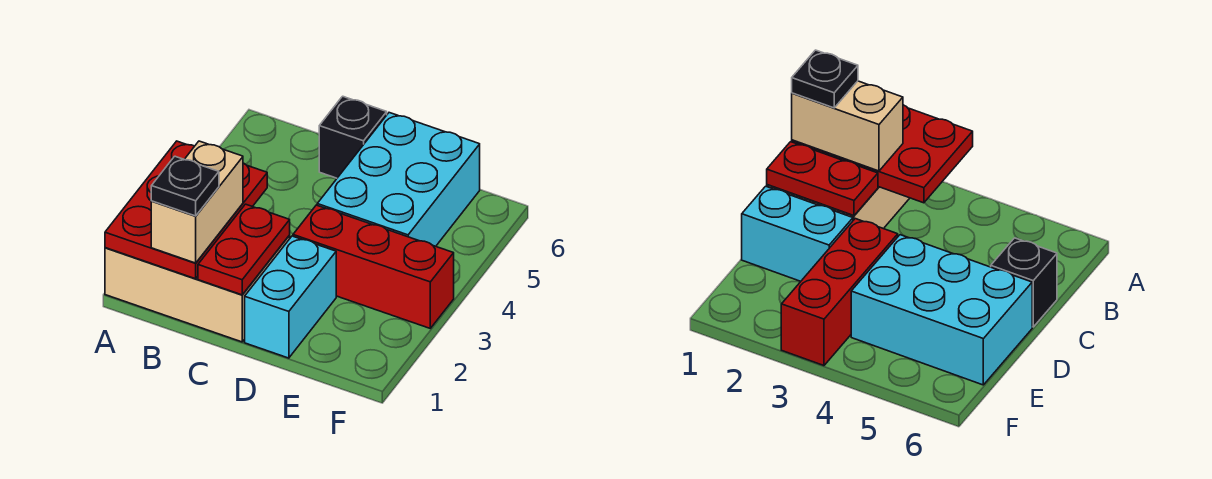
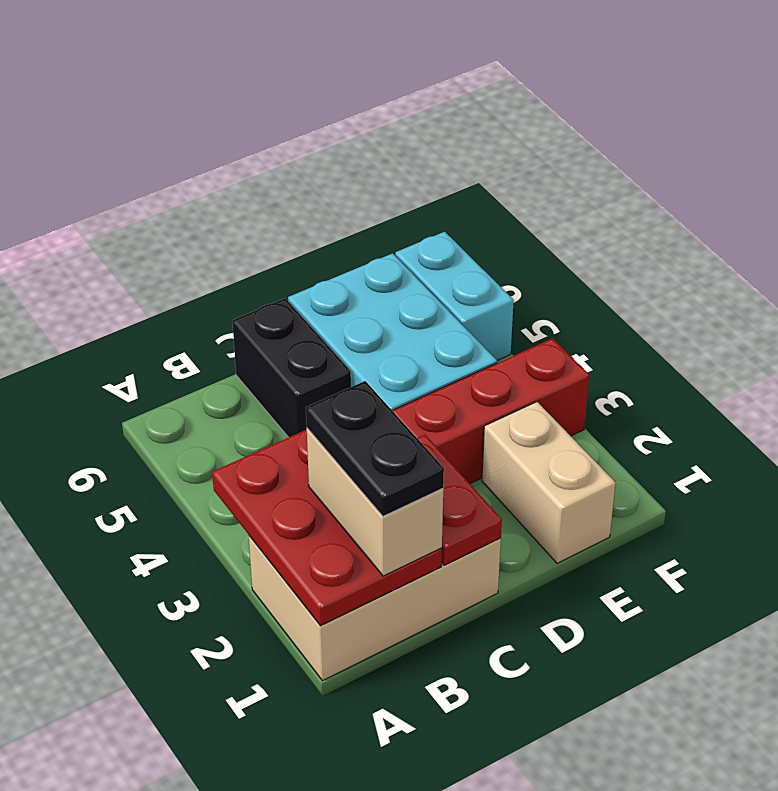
black 1x1 plate [151,156,219,216] -> black 1x2 plate [306,381,444,516]
black 1x1 brick [319,96,387,178] -> black 1x2 brick [232,298,351,437]
cyan 1x2 brick [245,236,336,358] -> cyan 1x2 brick moved to [395,232,514,361]
none -> tan 1x2 brick [482,402,616,563]

